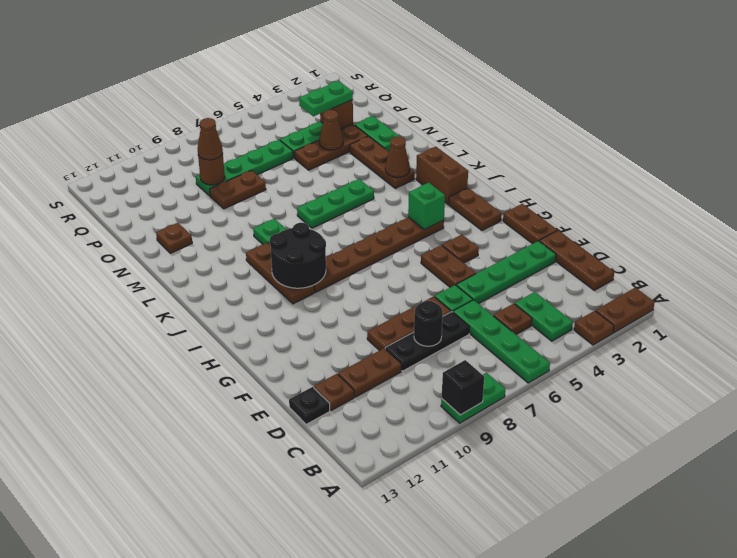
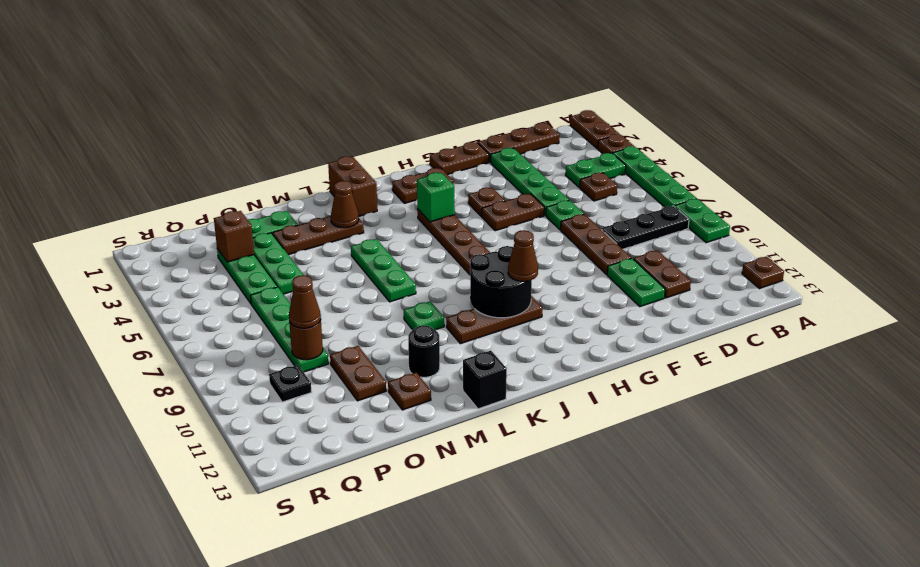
green 1x4 plate [453,300,550,383] -> green 1x4 plate turned to [613,146,696,207]
black 1x1 brick [442,360,484,415] -> black 1x1 brick moved to [463,351,507,409]
black 1x3 plate [385,312,469,371] -> black 1x3 plate turned to [601,206,689,249]
black 1x1 round brick [414,301,443,346] -> black 1x1 round brick moved to [408,325,440,377]
brown 1x1 plate [314,374,354,411] -> brown 1x1 plate moved to [742,257,784,289]
black 1x1 plate [289,387,330,424] -> black 1x1 plate moved to [269,365,311,402]
brown 1x2 brick [416,147,468,204] -> brown 1x2 brick turned to [328,157,377,216]
brown 1x3 plate [294,125,368,170] -> green 1x3 plate [253,233,303,294]
brown 1x1 cone [319,110,343,150] -> brown 1x1 cone moved to [508,230,538,281]
brown 1x2 plate [210,170,266,209] -> brown 1x2 plate moved to [330,346,386,401]
green 1x2 plate [299,81,353,116] -> green 1x2 plate moved to [607,258,665,307]

